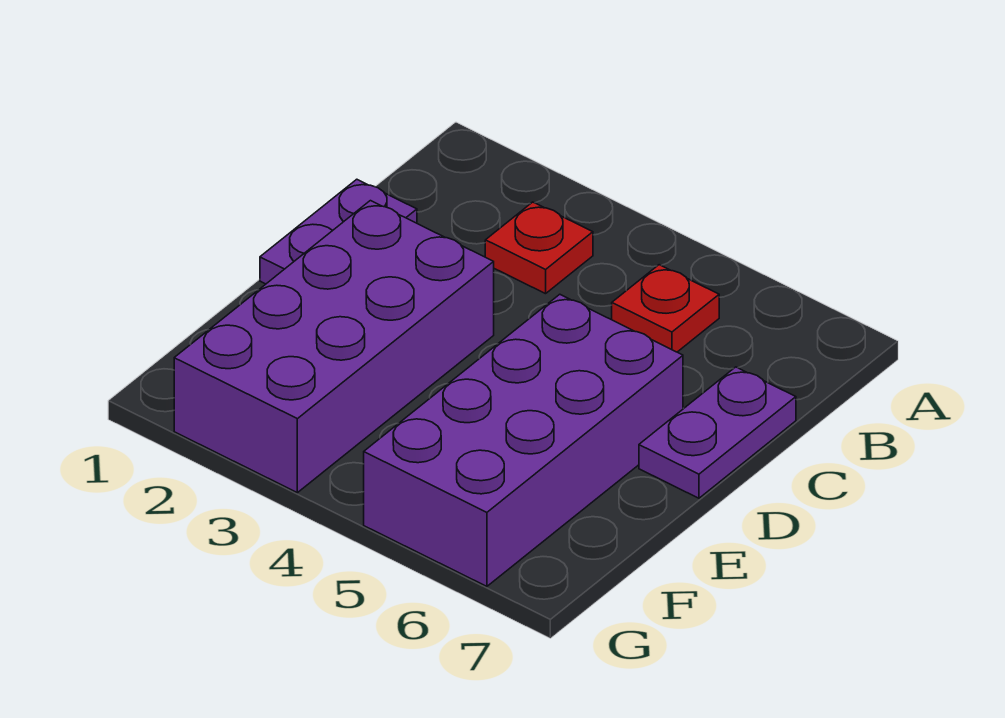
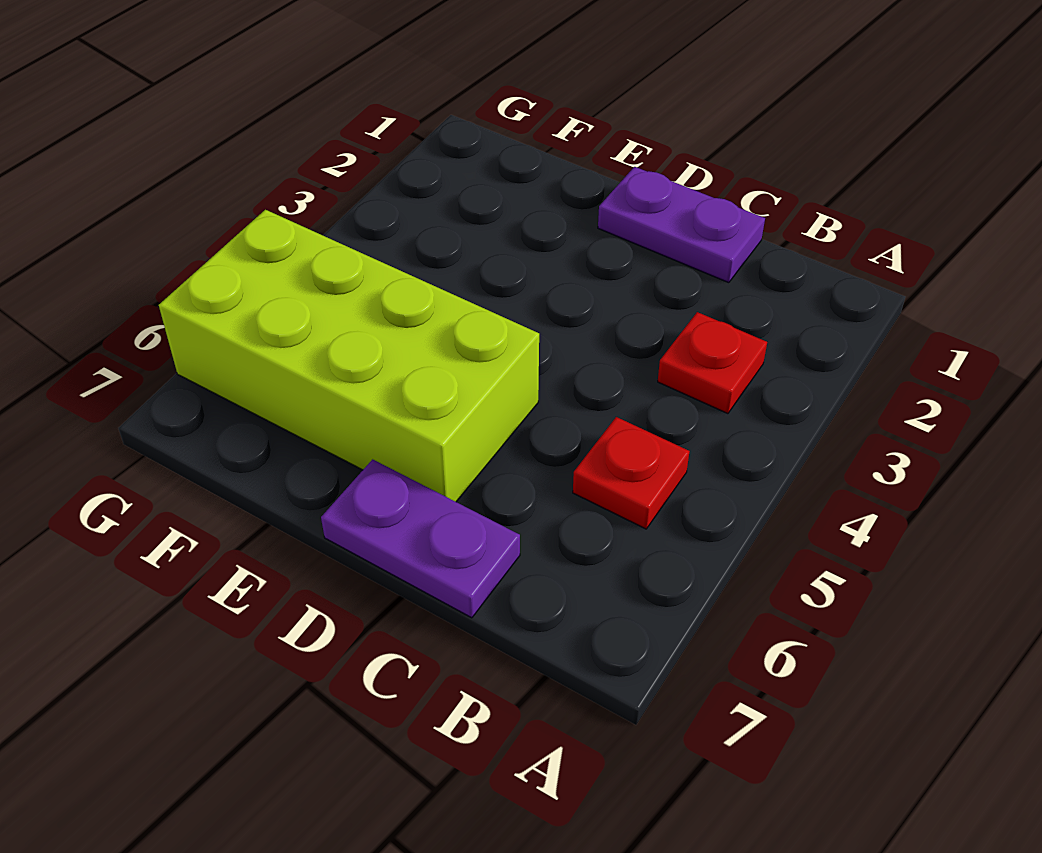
purple 2x4 brick [174,201,494,493] -> none
purple 2x4 brick [364,294,683,586] -> lime 2x4 brick [159,210,539,502]

